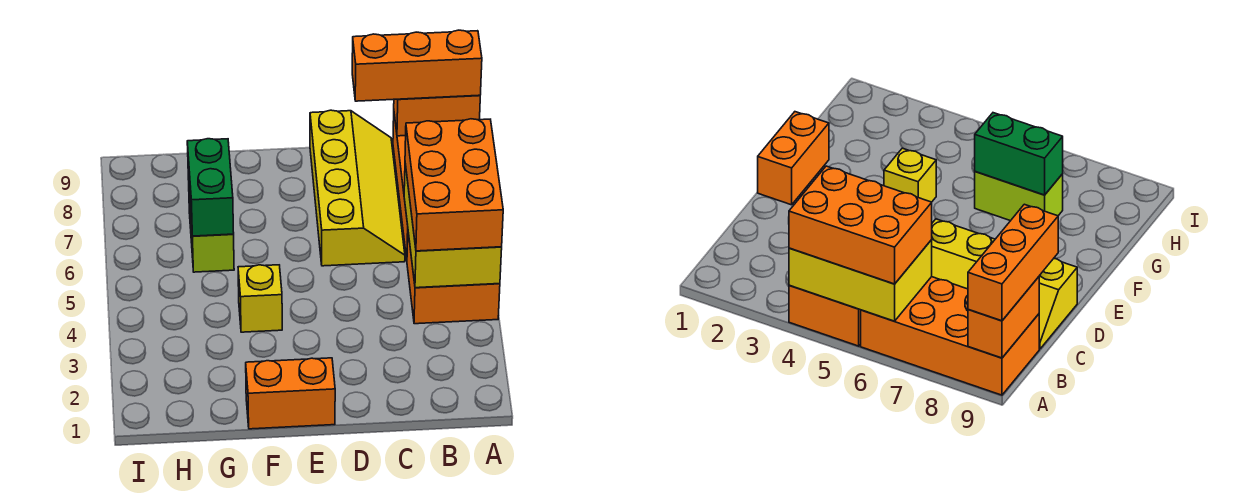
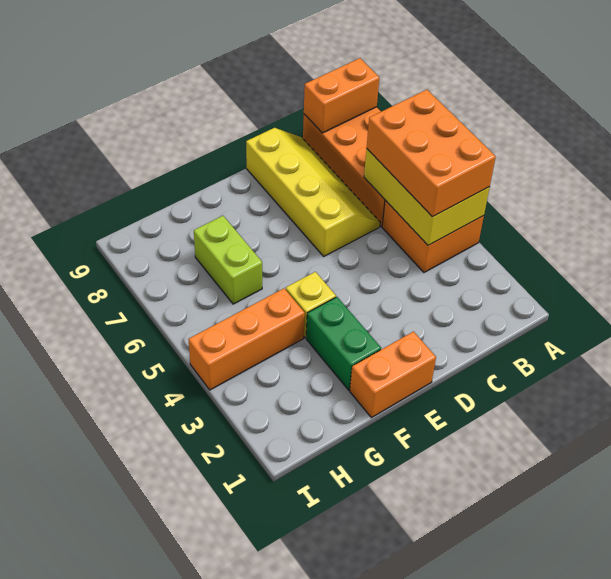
orange 1x3 brick [352,30,482,101] -> orange 1x3 brick moved to [188,288,305,390]
green 1x2 brick [187,139,234,236] -> green 1x2 brick moved to [306,297,381,390]

